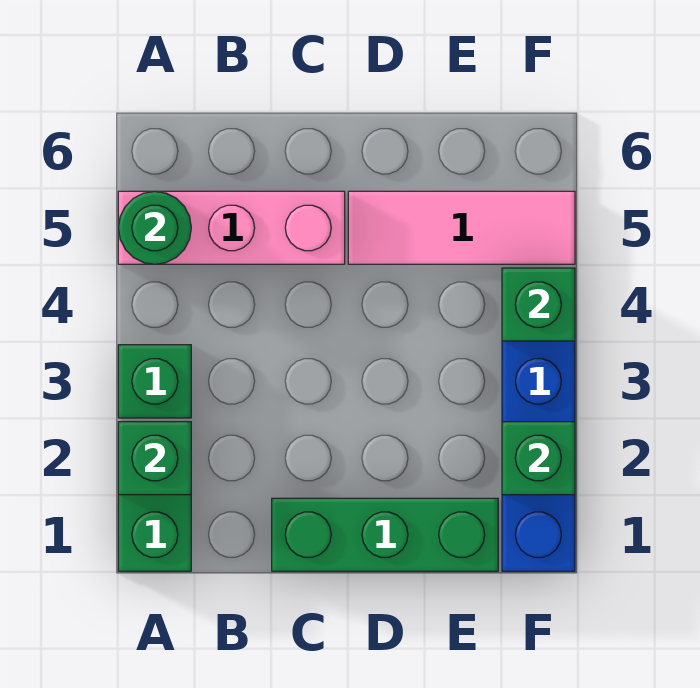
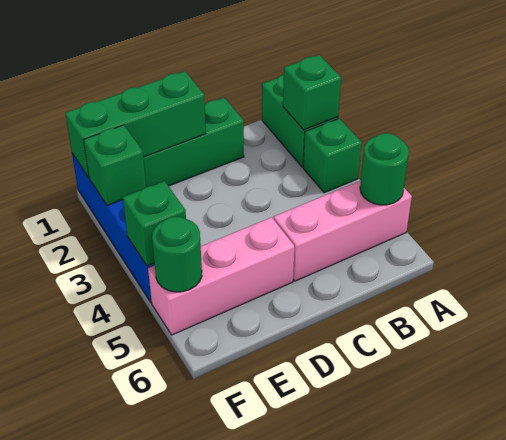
none -> green 1x3 brick [65,71,206,178]
pink 1x3 tile [348,191,575,264] -> pink 1x3 brick [148,217,294,335]
none -> green 1x1 round brick [152,217,202,292]

